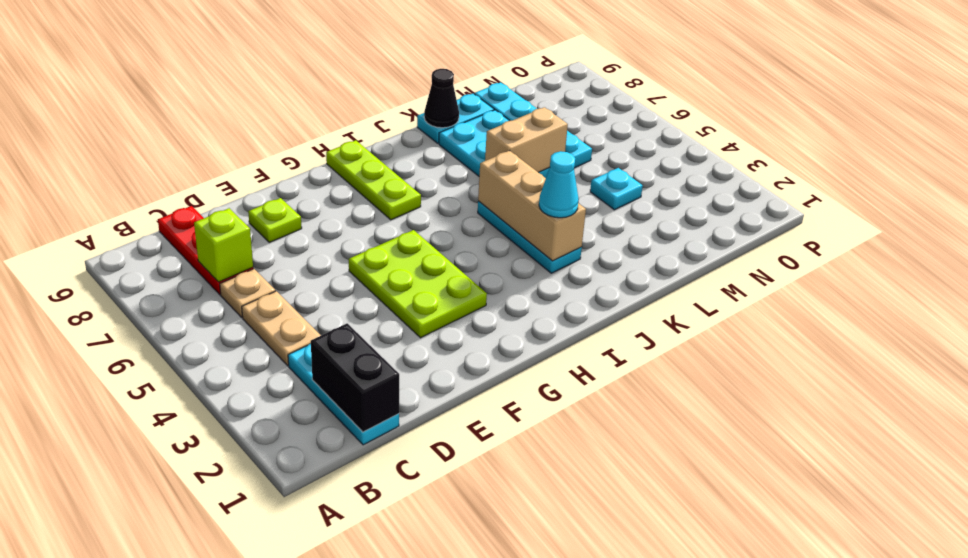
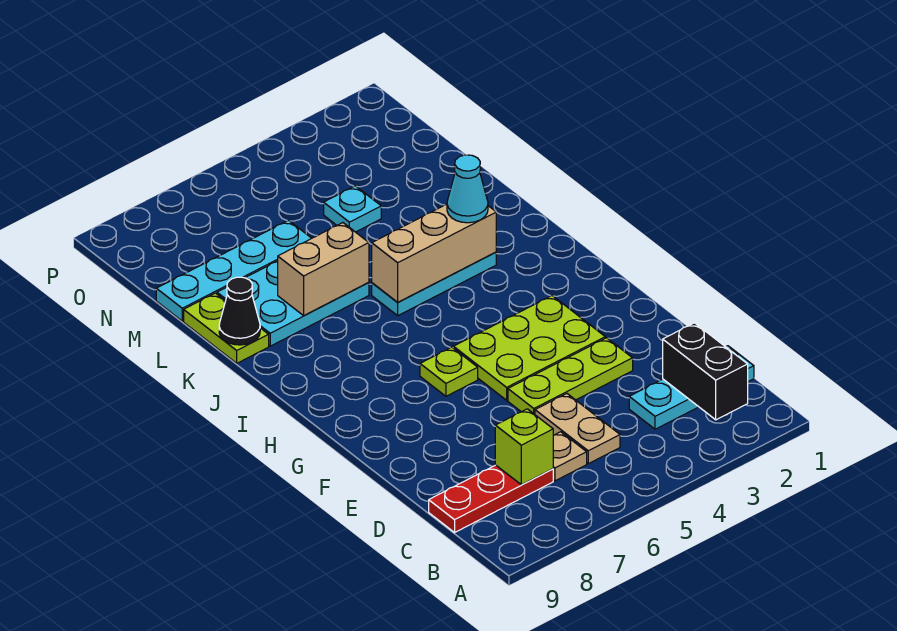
black 1x2 brick [311,323,399,432] -> black 1x2 brick turned to [663,323,748,420]
tan 1x2 plate [242,291,321,366] -> tan 1x2 plate turned to [535,394,620,464]
lime 1x1 plate [248,198,302,242] -> lime 1x1 plate moved to [420,347,478,396]
lime 1x3 plate [326,140,421,220] -> lime 1x3 plate moved to [508,338,633,414]
tan 1x2 brick [485,107,568,173] -> tan 1x2 brick turned to [278,223,369,316]
cyan 1x2 plate [417,94,494,143] -> lime 1x2 plate [184,293,269,363]

